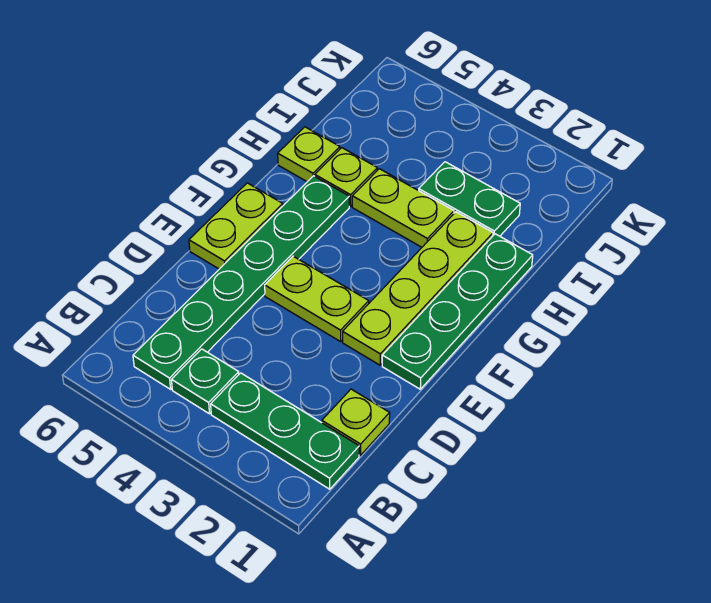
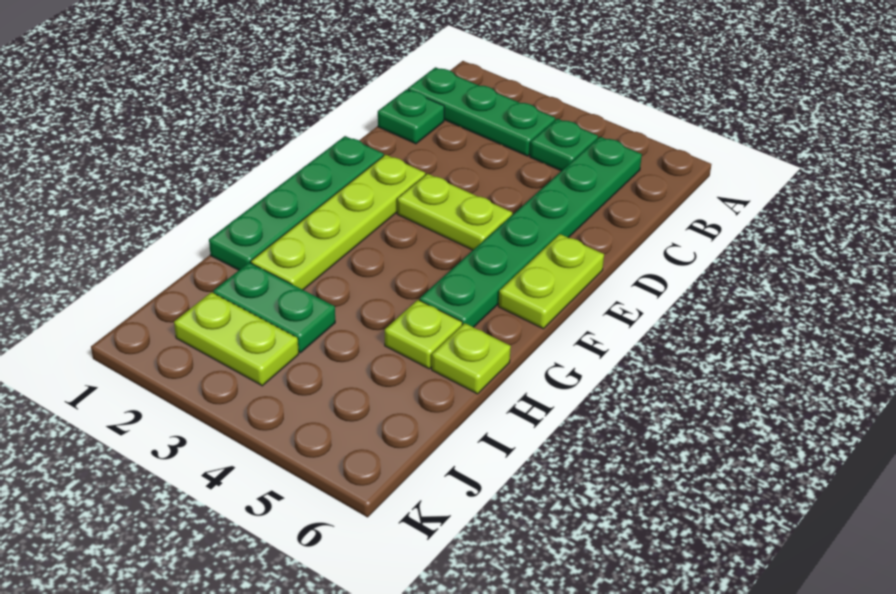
lime 1x1 plate [322,389,390,455] -> green 1x1 plate [378,89,444,144]
lime 1x2 plate [352,169,454,247] -> lime 1x2 plate moved to [174,292,299,386]

